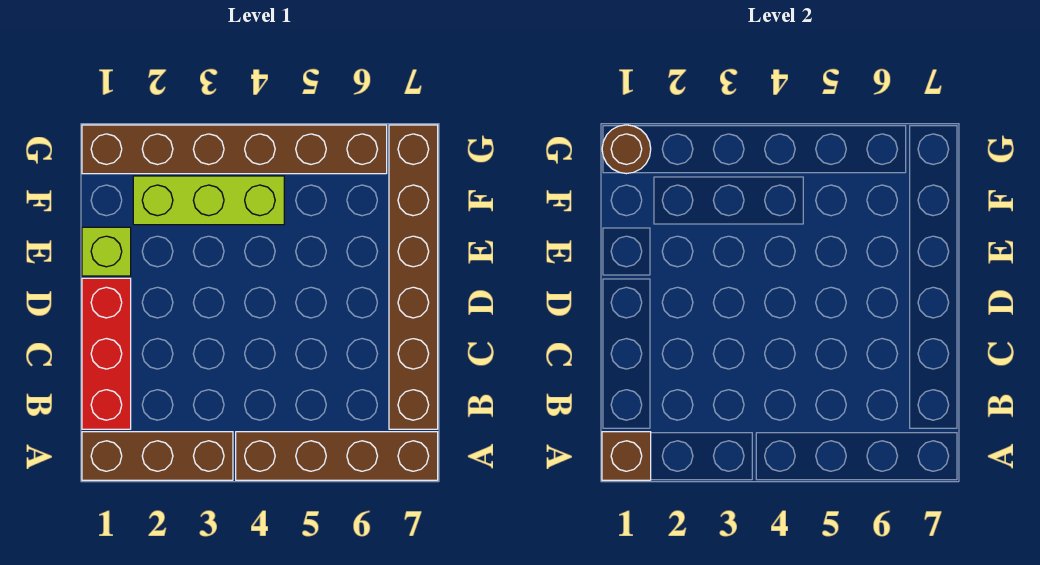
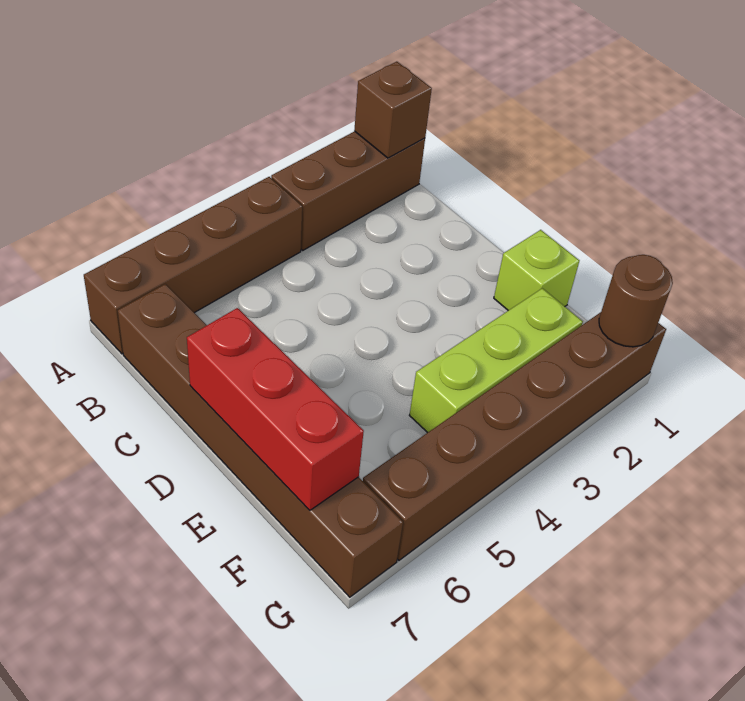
red 1x3 brick [82,278,131,429] -> red 1x3 brick moved to [187,308,364,510]

